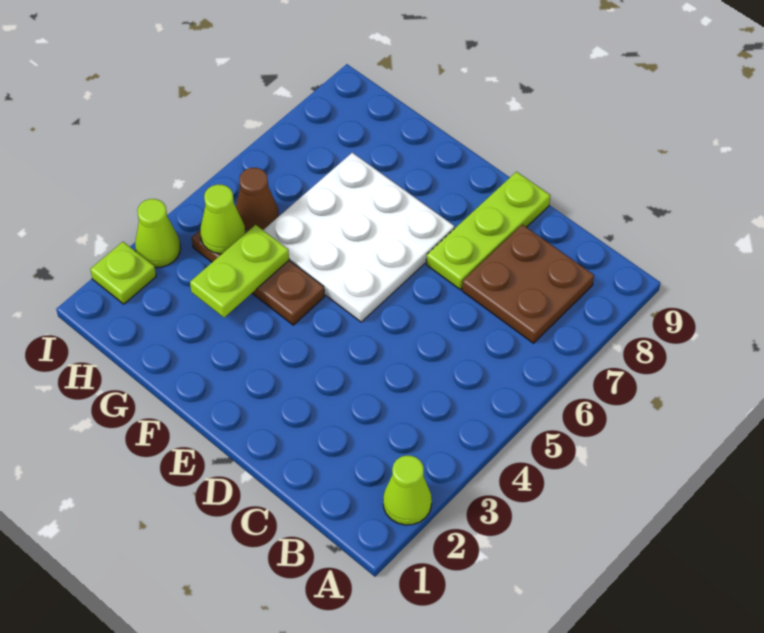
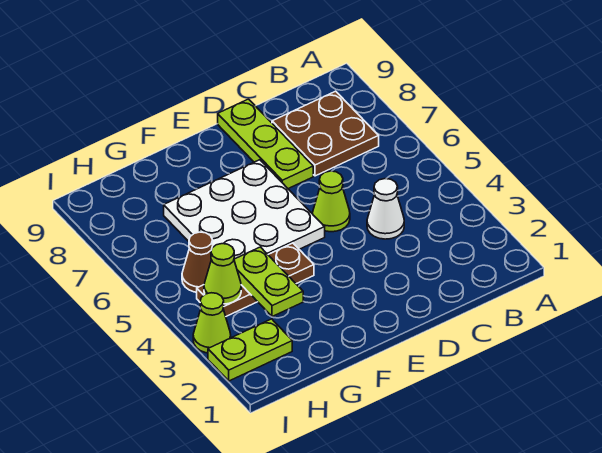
lime 1x1 cone [383,456,432,525] -> lime 1x1 cone moved to [313,171,350,232]
none -> white 1x1 cone [367,179,404,239]
lime 1x1 plate [90,242,156,304] -> lime 1x2 plate [208,319,292,381]

